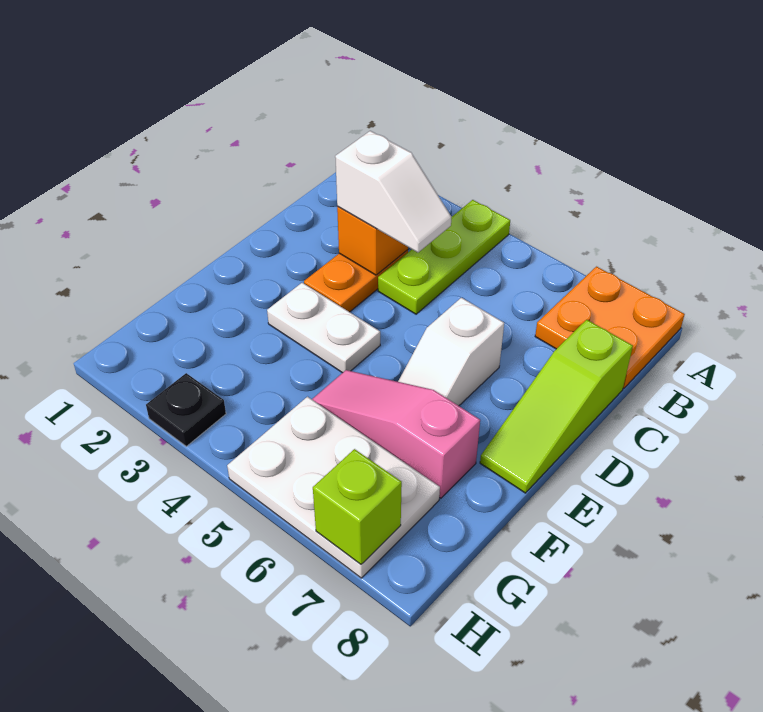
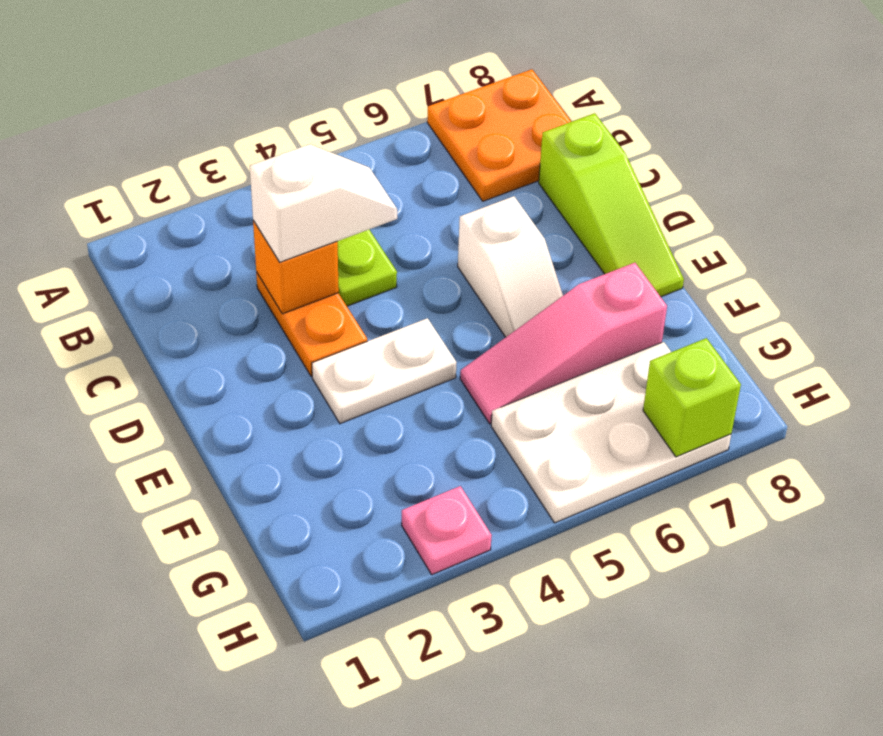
black 1x1 plate [146,373,226,446] -> pink 1x1 plate [402,486,492,575]

